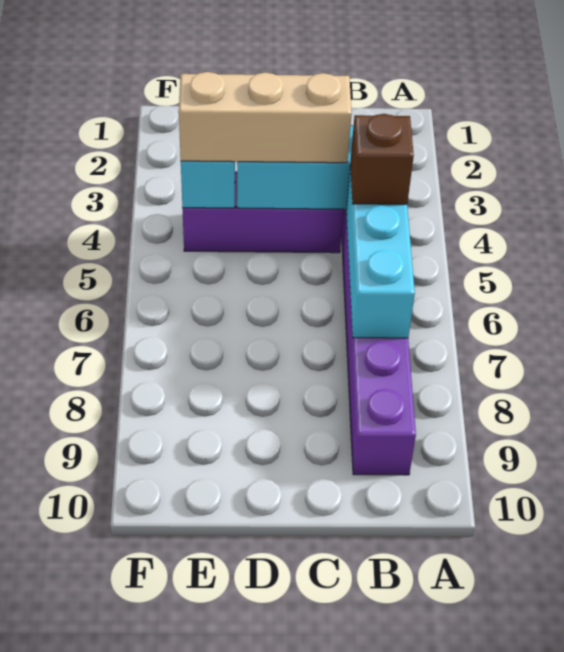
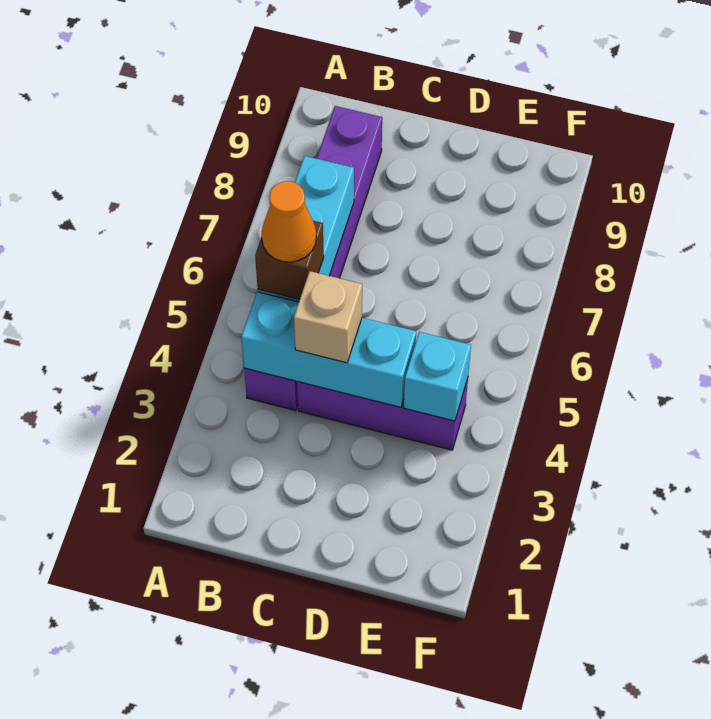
none -> orange 1x1 cone [262,181,316,262]
tan 1x3 brick [179,72,352,163] -> tan 1x1 brick [294,271,362,363]

